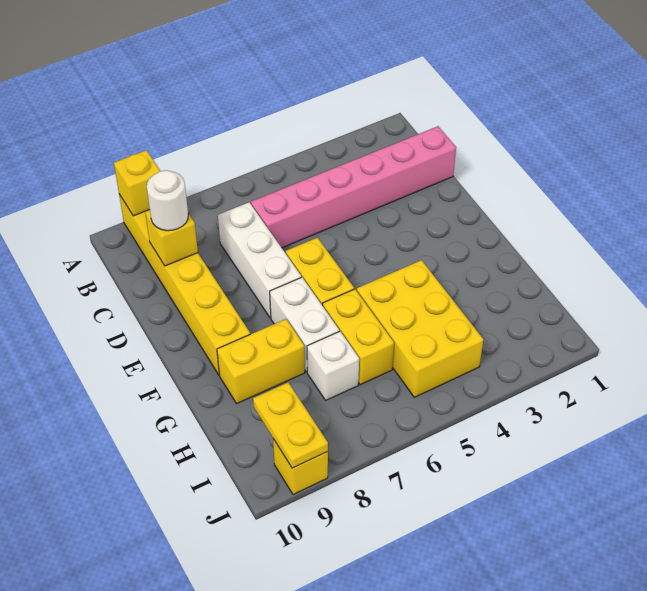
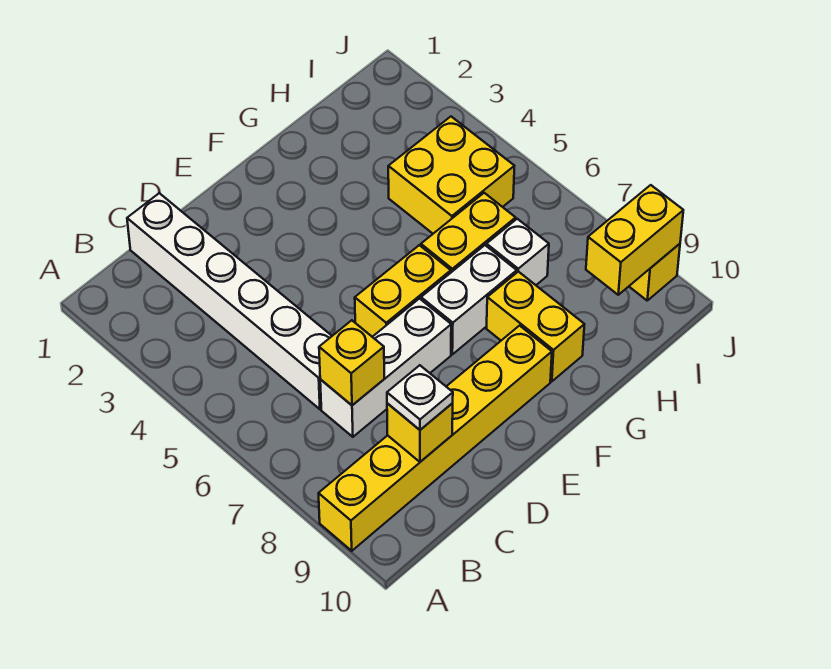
yellow 1x1 brick [114,150,160,216] -> yellow 1x1 brick moved to [319,320,384,405]
pink 1x6 brick [251,126,456,248] -> white 1x6 brick [127,193,332,409]
white 1x1 round brick [147,170,188,231] -> white 1x1 plate [387,365,453,430]
yellow 2x3 brick [357,260,483,397] -> yellow 2x2 brick [388,117,514,234]
yellow 1x2 plate [253,383,328,468] -> yellow 1x2 brick [586,185,683,295]

